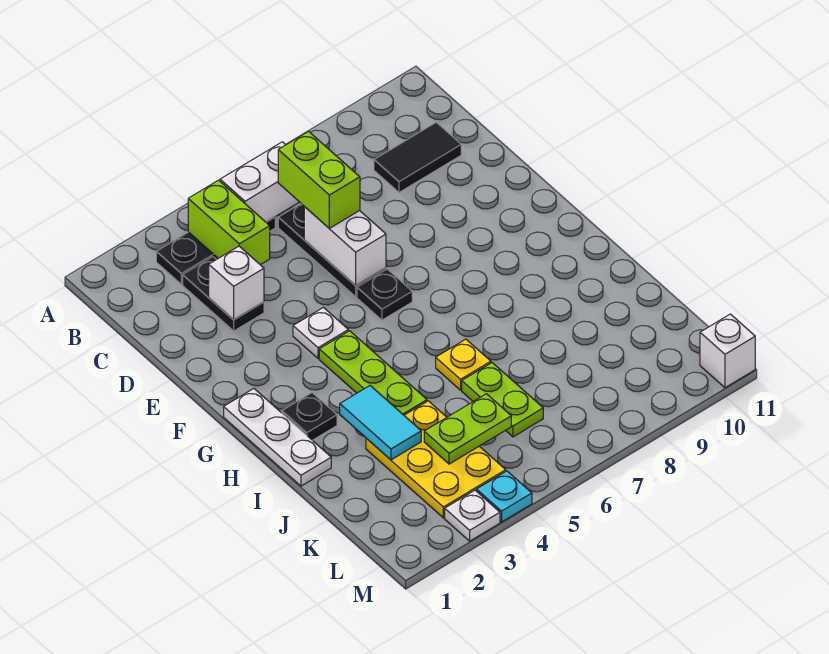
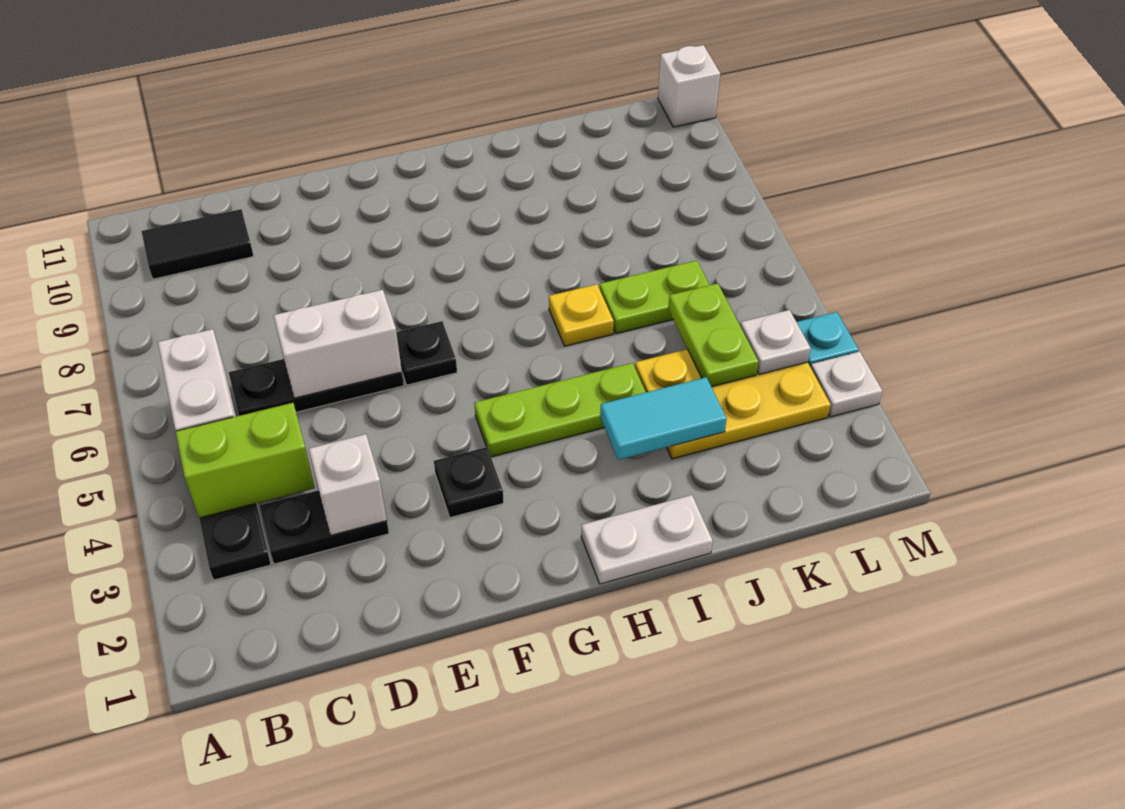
lime 1x2 brick [278,131,360,228] -> none
black 1x2 tile [374,122,461,192] -> black 1x2 tile turned to [141,209,254,279]
white 1x1 plate [293,307,348,358] -> white 1x1 plate moved to [740,310,811,374]
white 1x3 plate [224,389,331,486] -> white 1x2 plate [581,495,713,584]
black 1x1 plate [282,393,337,440] -> black 1x1 plate moved to [434,447,504,518]

